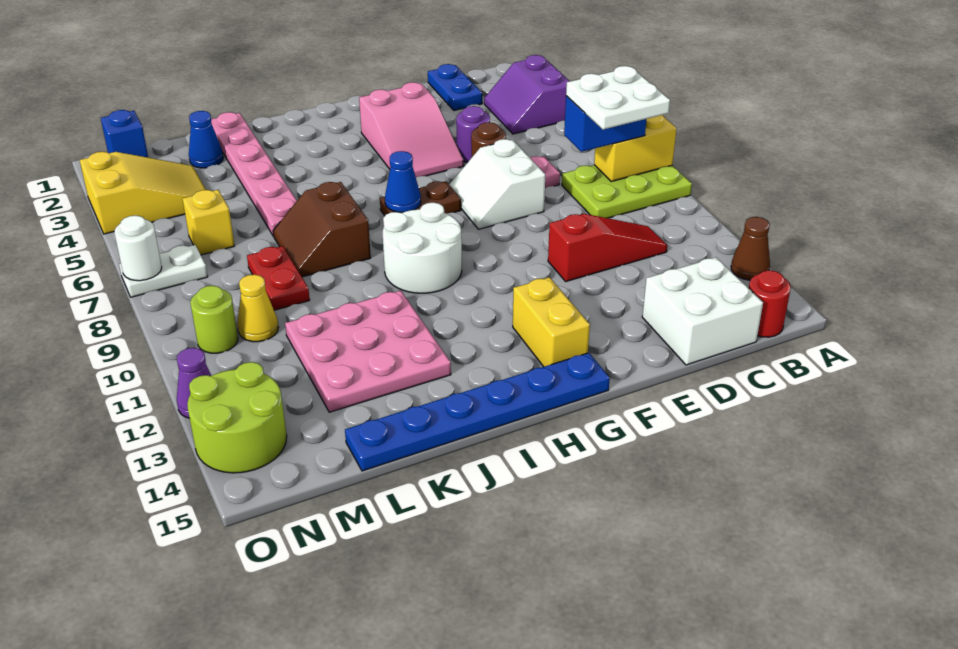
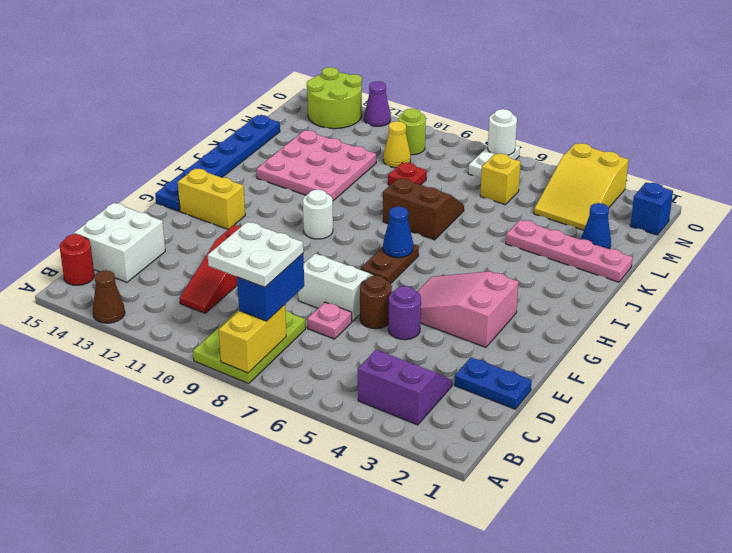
white 2x2 round brick [383,202,462,293] -> white 1x1 round brick [303,190,333,239]
pink 1x6 plate [211,112,297,236] -> pink 1x4 plate [506,220,633,282]
red 1x2 plate [247,246,310,310] -> red 1x1 plate [388,162,427,185]

